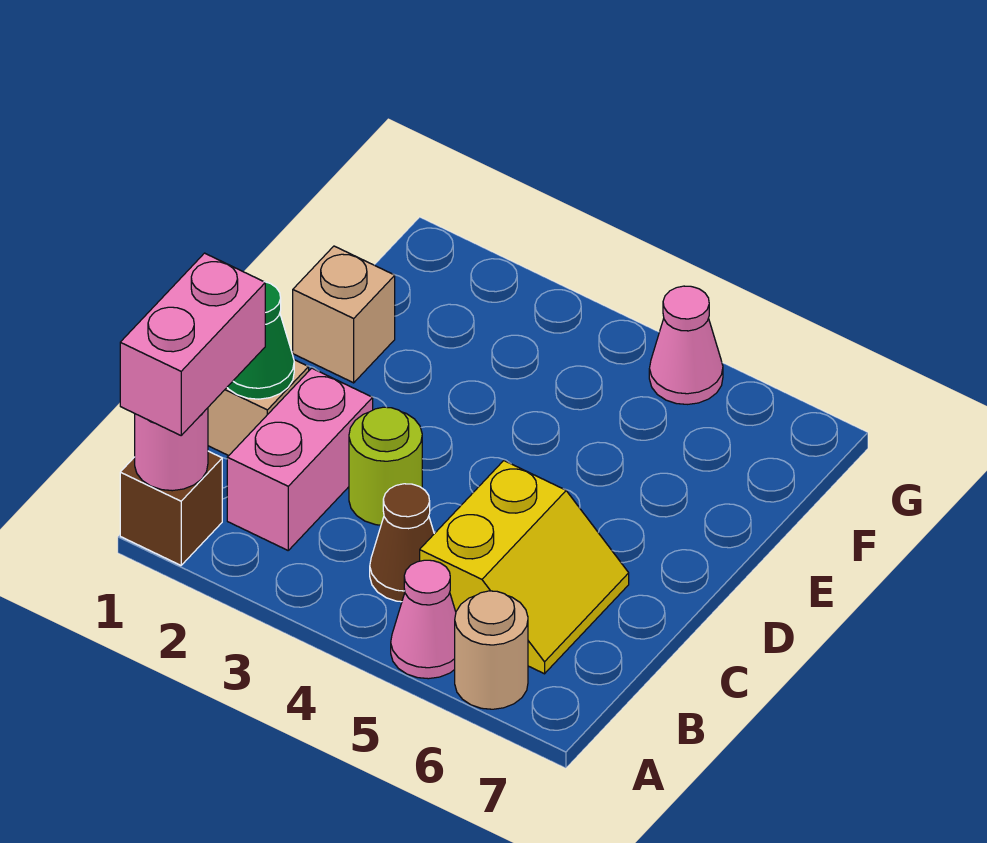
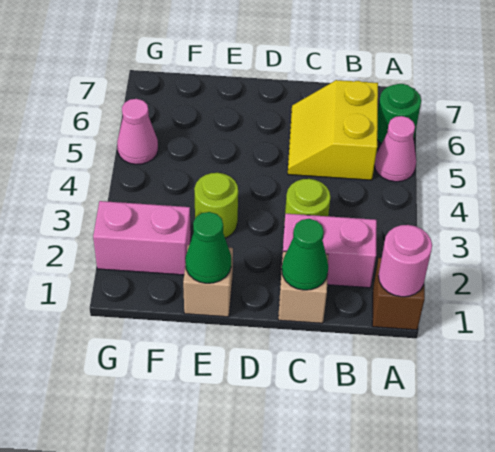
pink 1x2 brick [120,253,265,435] -> pink 1x2 brick moved to [93,201,191,275]
tan 1x1 round brick [455,591,528,709] -> green 1x1 round brick [377,84,421,144]
brown 1x1 cone [370,484,434,602] -> none
yellow 2x2 slope [420,461,629,674] -> yellow 2x2 slope turned to [288,80,378,180]
none -> green 1x1 cone [185,212,231,283]
none -> lime 1x1 round brick [194,173,238,238]

